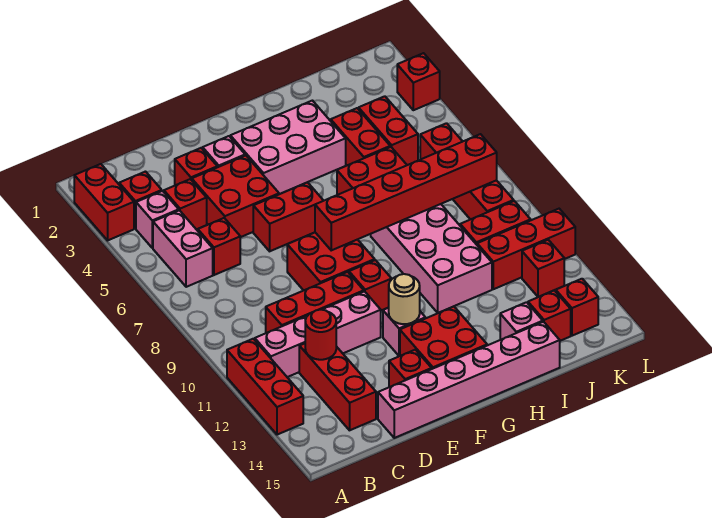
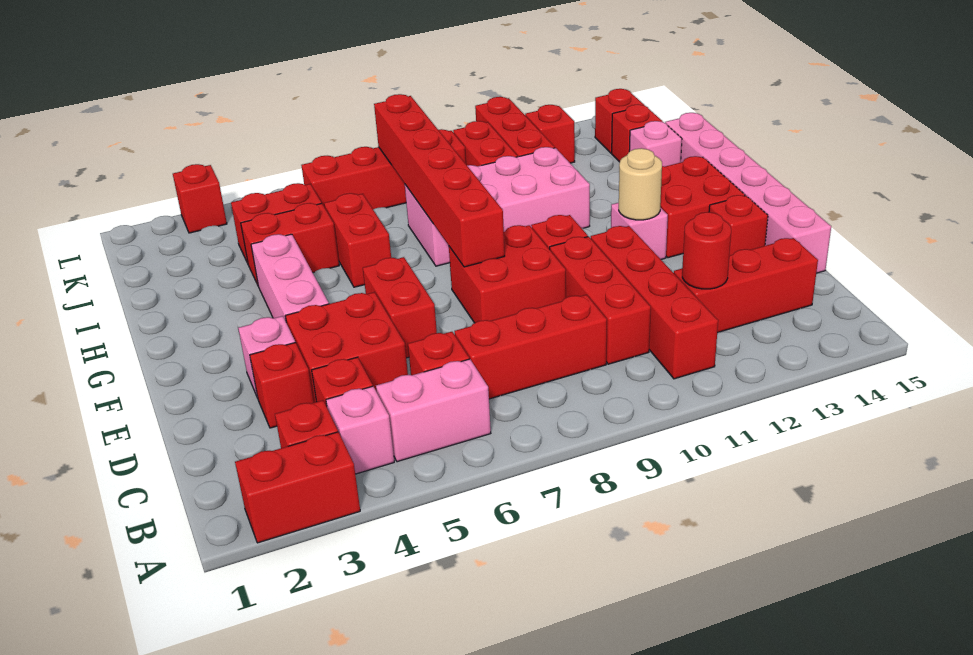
red 1x3 brick [227,339,303,435] -> red 1x3 brick moved to [454,295,607,399]
pink 1x4 brick [254,291,381,377] -> red 1x4 brick [591,226,718,379]
pink 2x3 brick [230,101,346,194] -> pink 1x3 brick [251,234,329,321]

